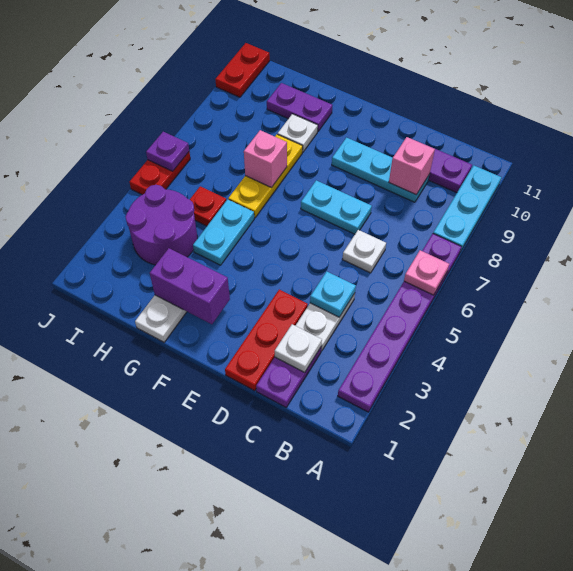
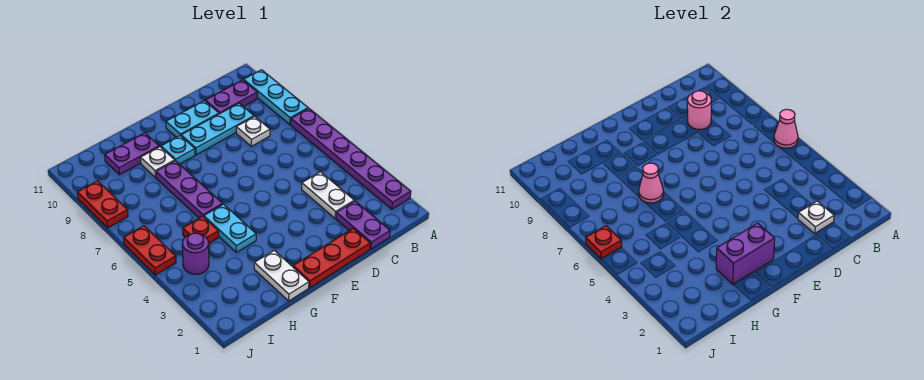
pink 1x1 plate [404,250,449,295] -> pink 1x1 cone [774,109,798,148]
cyan 1x1 plate [310,272,356,317] -> cyan 1x1 plate moved to [161,136,195,164]
white 1x1 plate [342,230,386,273] -> white 1x1 plate moved to [236,117,270,146]
pink 1x1 brick [389,137,435,194] -> pink 1x1 round brick [687,91,711,129]
red 1x3 plate [225,290,308,391] -> red 1x3 plate turned to [293,228,370,288]
cyan 1x2 plate [301,180,372,234] -> cyan 1x2 plate moved to [166,101,219,137]
yellow 1x3 plate [228,134,303,218] -> purple 1x3 plate [156,161,223,218]
pink 1x1 brick [244,130,287,188] -> pink 1x1 cone [639,163,664,203]
purple 2x2 round brick [125,185,197,265] -> purple 1x1 round brick [182,233,209,274]
purple 1x1 plate [146,132,189,171] -> red 1x1 plate [586,226,622,259]
red 1x2 plate [215,43,270,97] -> red 1x2 plate moved to [77,181,128,228]

